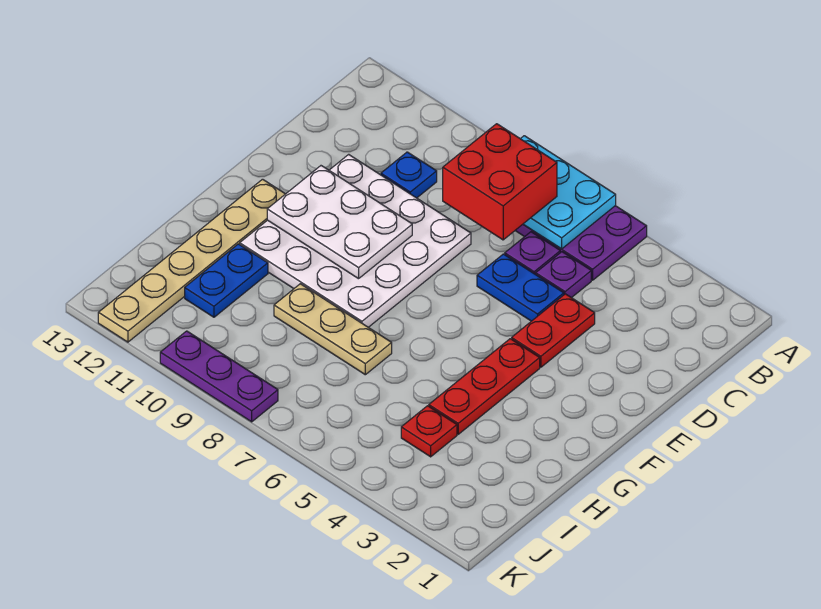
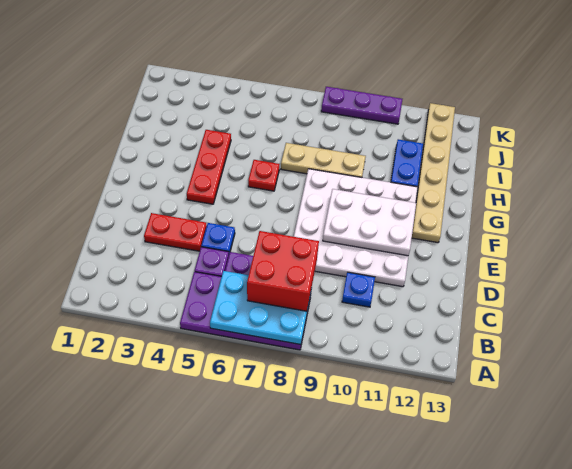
red 1x2 plate [512,294,595,367] -> red 1x2 plate turned to [144,213,207,251]
blue 1x2 plate [477,254,564,321] -> blue 1x1 plate [201,223,235,254]
red 1x1 plate [401,406,457,457] -> red 1x1 plate moved to [248,160,279,191]

